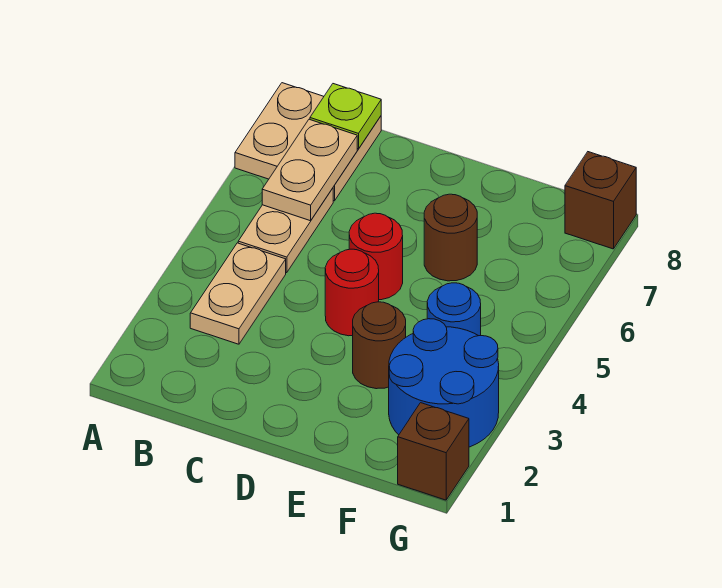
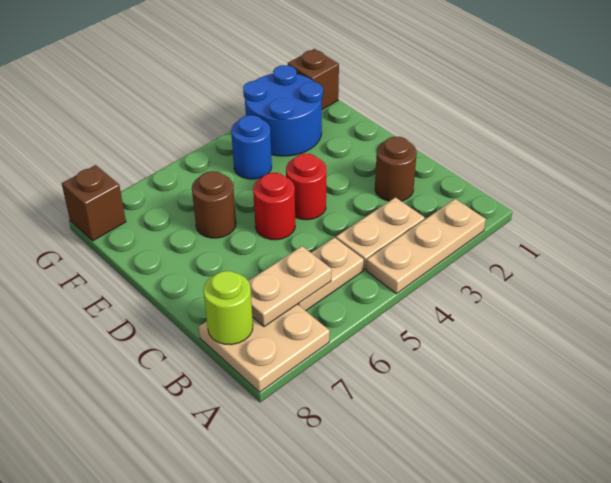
none -> tan 1x3 plate [366,199,486,294]
lime 1x1 plate [310,84,381,149] -> lime 1x1 round brick [203,271,253,345]
brown 1x1 round brick [353,302,406,389] -> brown 1x1 round brick moved to [375,137,417,201]

